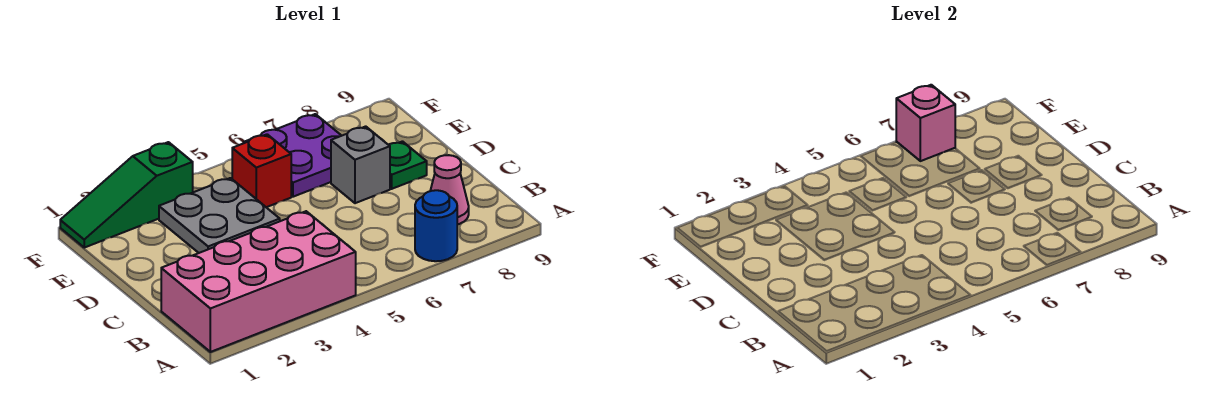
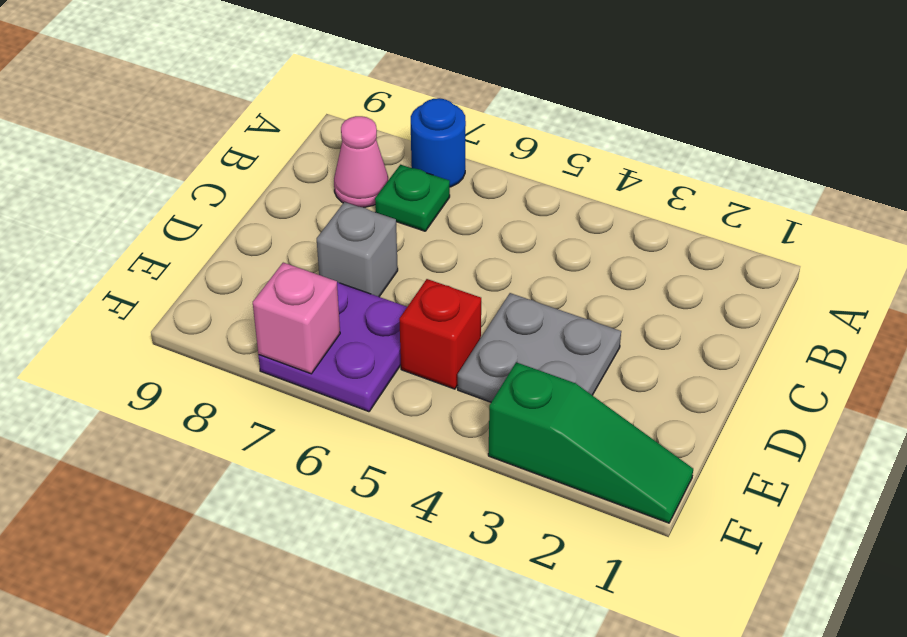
pink 2x4 brick [161,211,356,352] -> none
green 1x1 plate [389,141,427,189] -> green 1x1 plate moved to [375,165,450,231]

